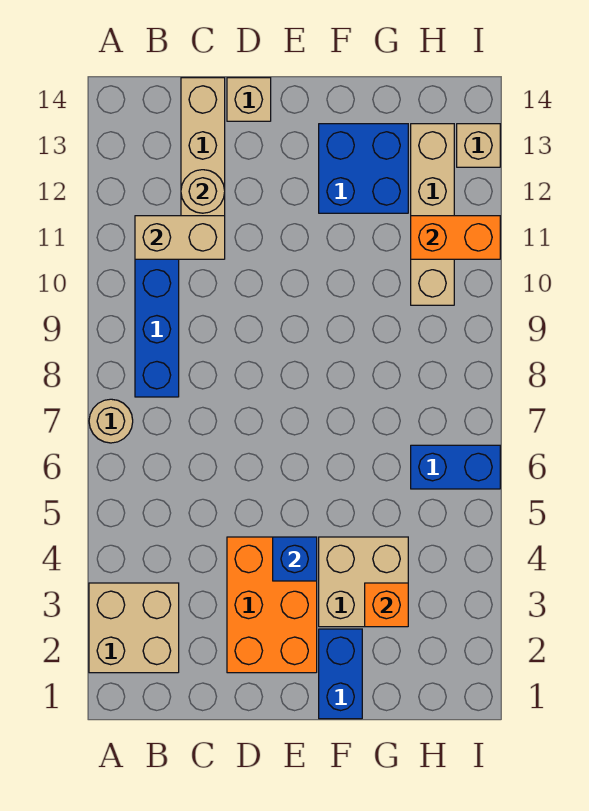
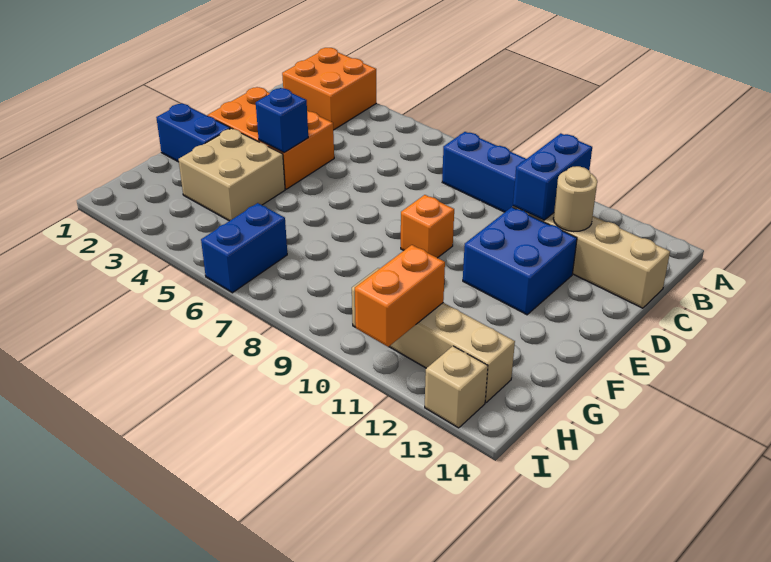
tan 2x2 brick [89,583,179,673] -> orange 2x2 brick [282,48,376,130]
tan 1x1 round brick [89,399,133,443] -> none
tan 1x2 brick [135,216,225,259] -> blue 1x2 brick [513,133,592,220]
tan 1x1 brick [227,78,271,121] -> none
blue 2x2 brick [319,124,408,213] -> blue 2x2 brick moved to [463,207,577,315]
orange 1x1 brick [365,583,408,627] -> orange 1x1 brick moved to [401,195,454,258]

